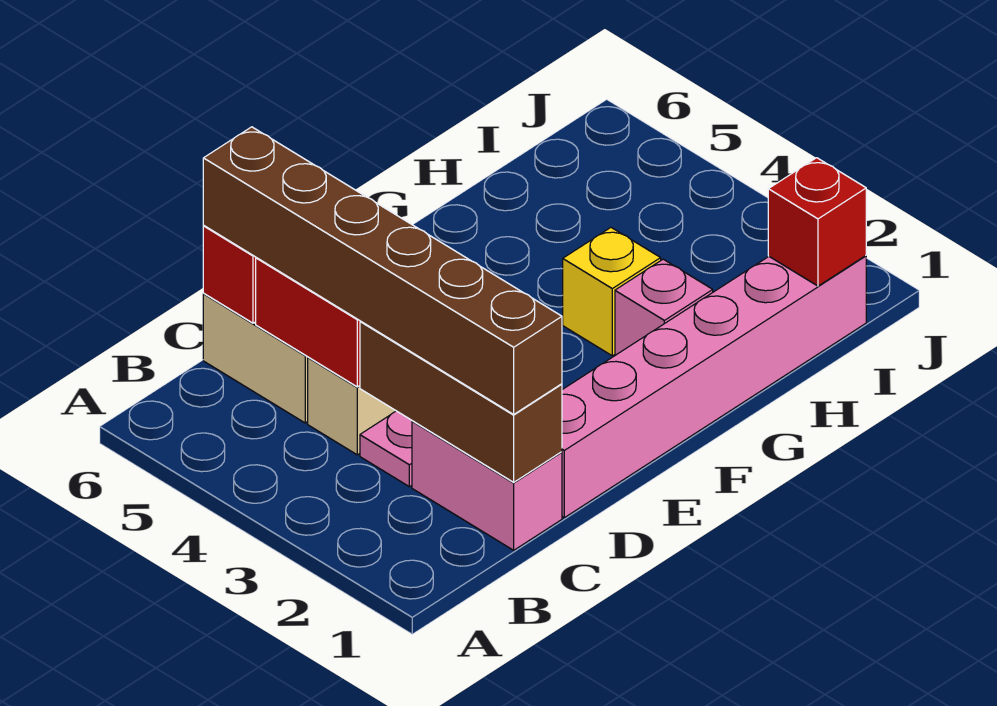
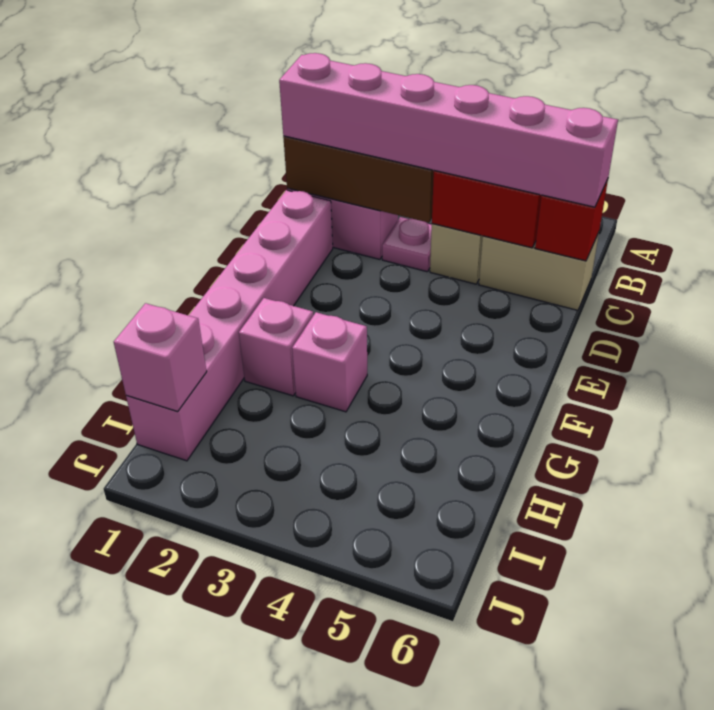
brown 1x6 brick [203,127,562,414] -> pink 1x6 brick [279,53,618,207]
yellow 1x1 brick [563,228,661,356] -> pink 1x1 brick [292,312,367,412]
red 1x1 brick [768,158,866,286] -> pink 1x1 brick [114,303,207,412]

